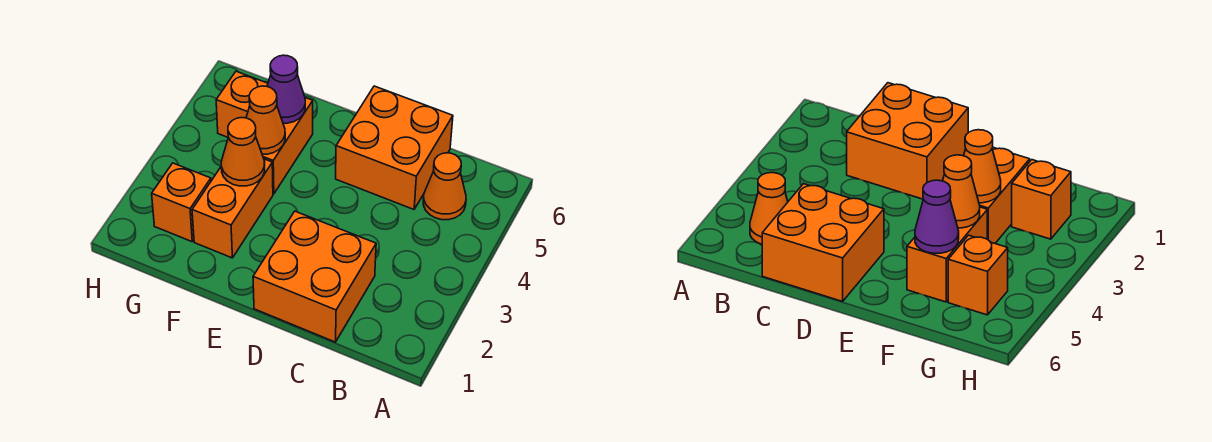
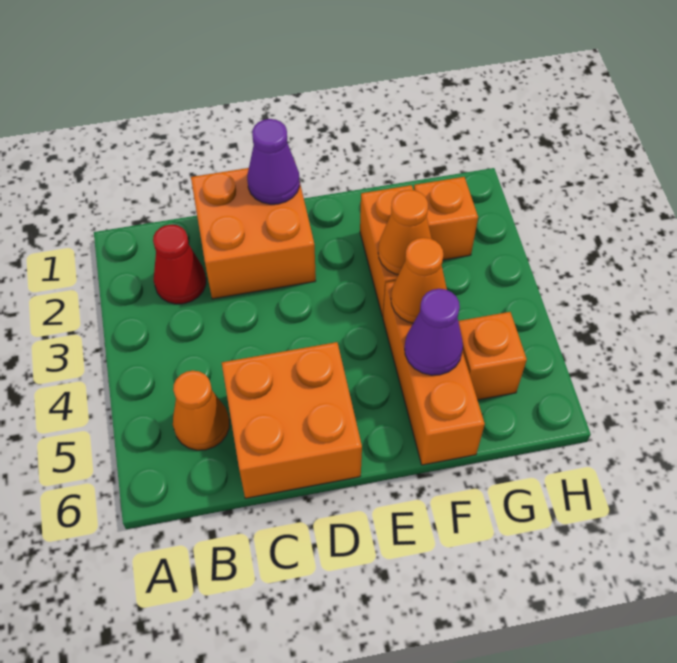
none -> red 1x1 cone [153,225,206,304]
none -> purple 1x1 cone [247,119,300,204]
orange 1x2 brick [262,98,313,194] -> orange 1x3 brick [383,281,485,465]

